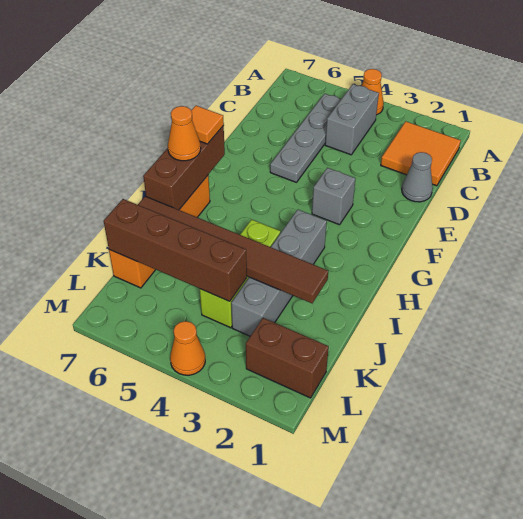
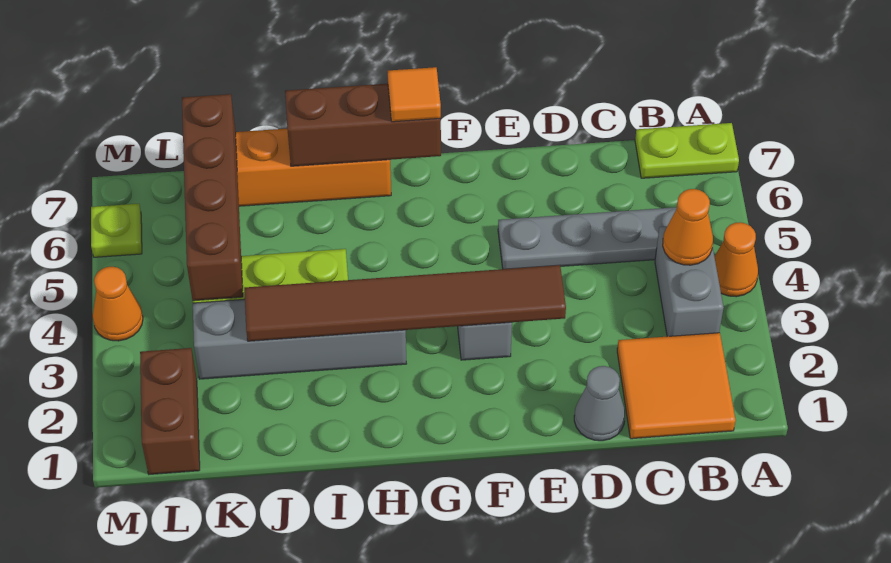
none -> lime 1x2 plate [635,123,739,178]
grey 1x2 brick [325,84,379,155] -> grey 1x2 brick turned to [655,226,724,337]
orange 1x1 cone [168,106,201,161] -> orange 1x1 cone moved to [663,189,713,265]
brown 1x6 tile [138,196,328,303] -> brown 1x6 tile turned to [244,265,566,341]
none -> lime 1x1 plate [91,204,142,257]

